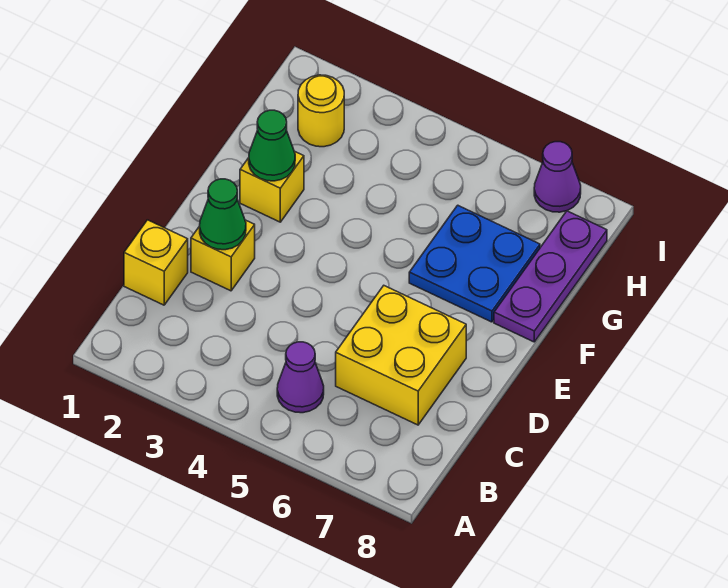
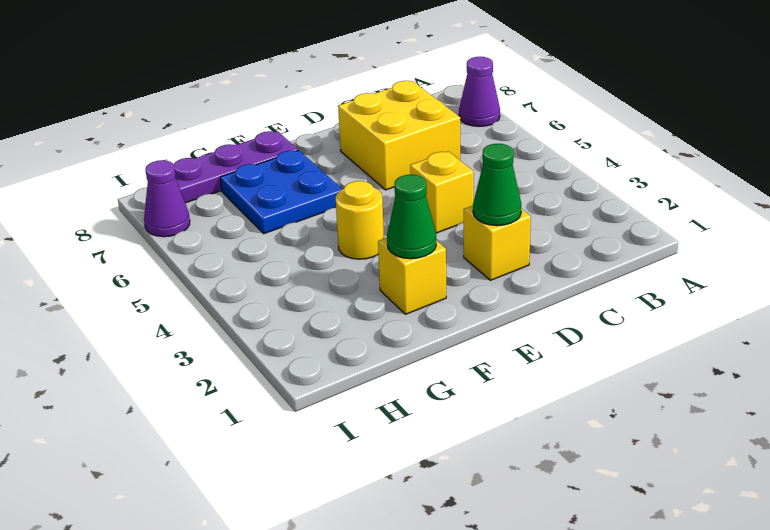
purple 1x1 cone [277,342,324,413] -> purple 1x1 cone moved to [459,57,500,126]
yellow 1x1 brick [124,220,188,305] -> yellow 1x1 brick moved to [410,151,474,233]
yellow 1x1 round brick [298,75,344,147] -> yellow 1x1 round brick moved to [336,181,384,259]

